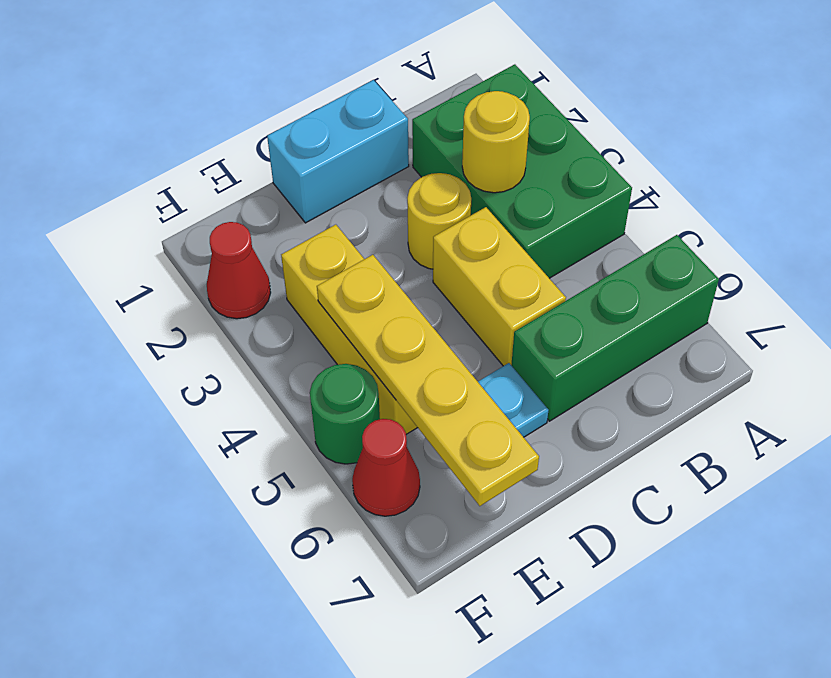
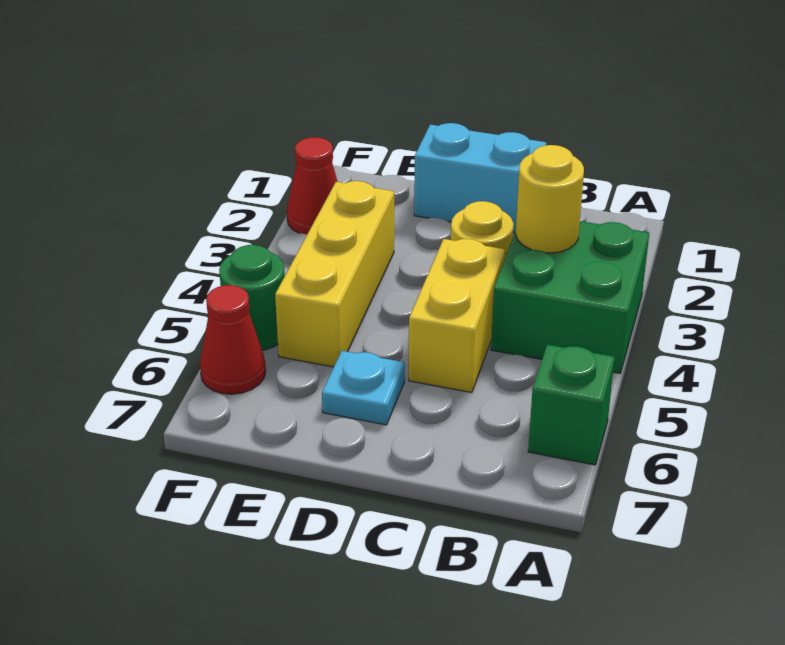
green 2x3 brick [412,64,632,278] -> green 2x2 brick [491,221,649,373]
green 1x3 brick [511,235,719,421] -> green 1x1 brick [528,345,615,465]
yellow 1x4 plate [317,255,539,506] -> none

